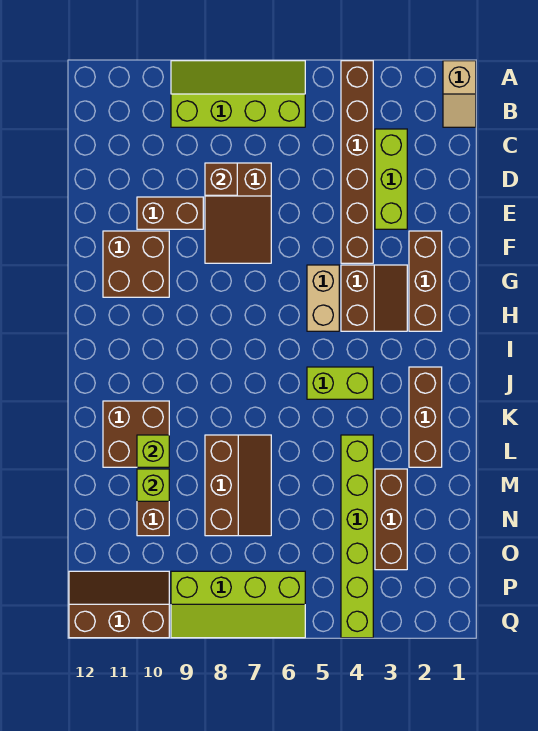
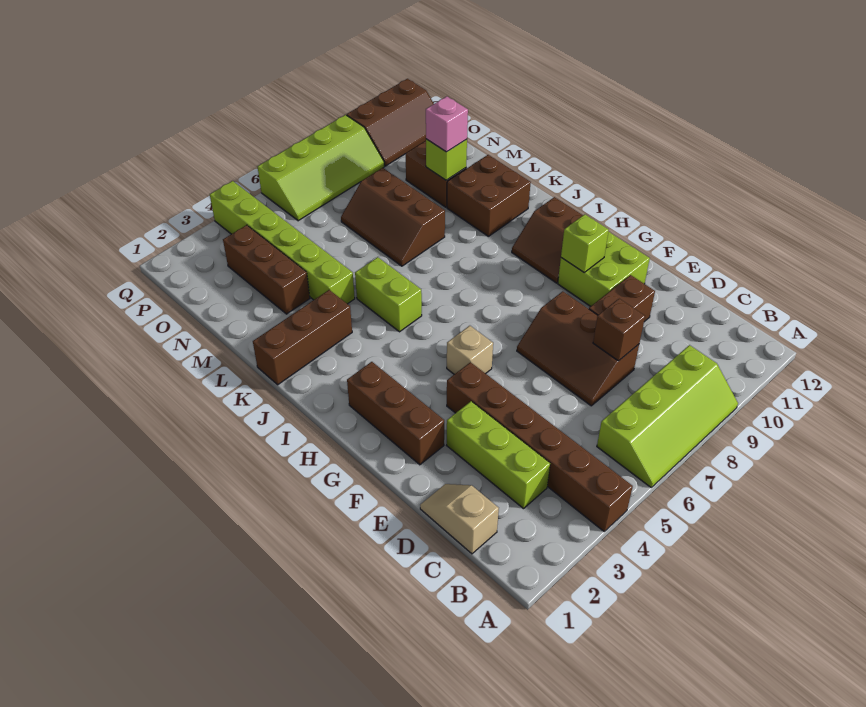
tan 1x2 slope [443,61,476,127] -> tan 1x2 slope moved to [420,484,499,554]
brown 2x3 slope [205,163,271,263] -> brown 2x3 slope turned to [517,291,639,406]
brown 2x2 brick [103,231,169,297] -> lime 2x2 brick [558,232,650,306]
brown 2x2 slope [341,265,407,331] -> brown 2x2 slope moved to [512,197,583,283]
tan 1x2 brick [307,265,339,331] -> tan 1x1 brick [447,326,493,374]
brown 1x3 brick [409,367,442,467] -> brown 1x3 brick turned to [253,290,352,385]
lime 1x2 brick [307,367,373,399] -> lime 1x2 brick turned to [355,257,422,332]
lime 1x1 brick [137,435,169,467] -> lime 1x1 brick moved to [561,214,609,272]
none -> pink 1x1 brick [426,96,468,152]
lime 2x4 slope [171,571,305,638] -> lime 2x4 slope turned to [258,115,385,221]

